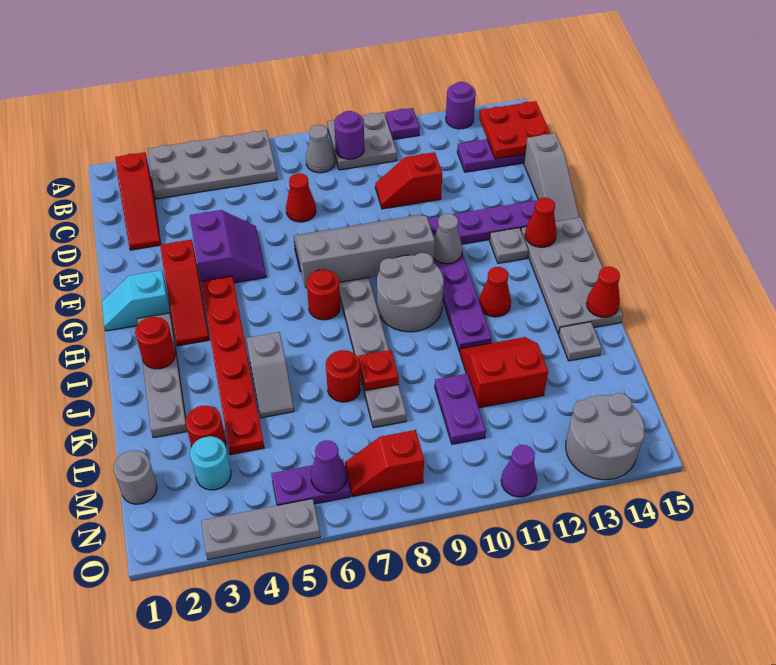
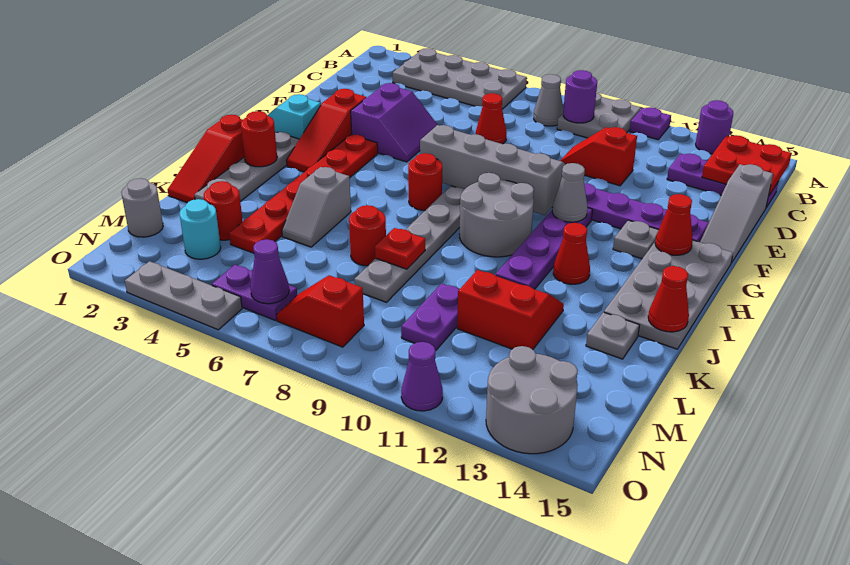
red 1x3 slope [115,152,161,250] -> red 1x3 slope moved to [168,115,244,203]

